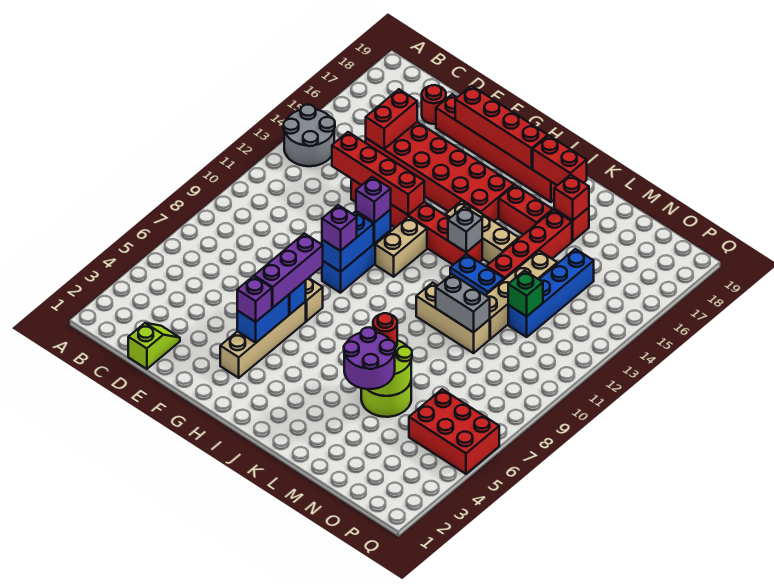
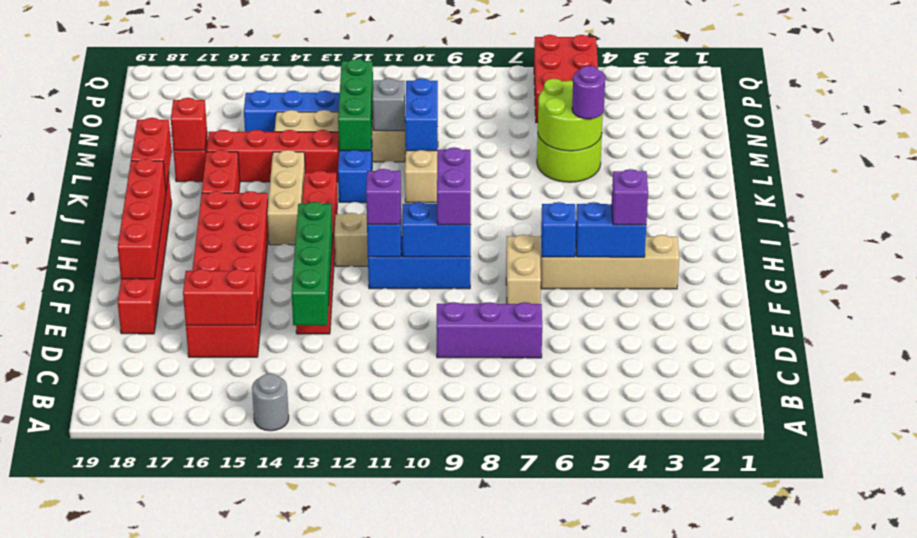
grey 2x2 round brick [284,105,335,166] -> grey 1x1 round brick [252,374,289,431]
lime 1x2 slope [128,323,180,369] -> none
red 1x4 brick [332,132,424,215] -> green 1x4 brick [292,202,333,326]
red 1x1 round brick [422,85,446,124] -> none
purple 1x3 brick [254,234,323,308] -> purple 1x3 brick moved to [437,302,542,358]
purple 1x1 brick [322,205,357,251] -> purple 1x2 brick [437,147,471,225]
grey 1x1 brick [448,207,482,252] -> grey 1x1 brick moved to [372,78,405,131]
purple 2x2 round brick [344,327,395,389] -> purple 1x1 round brick [572,66,605,119]
red 1x1 round brick [373,313,397,348] -> none
grey 1x2 brick [436,274,490,332] -> blue 1x2 brick [405,78,438,151]
green 1x1 brick [508,271,543,316] -> green 1x3 brick [338,59,373,151]

